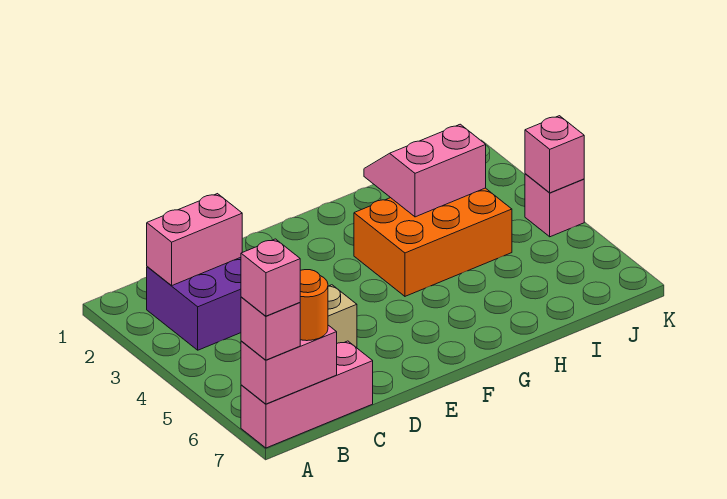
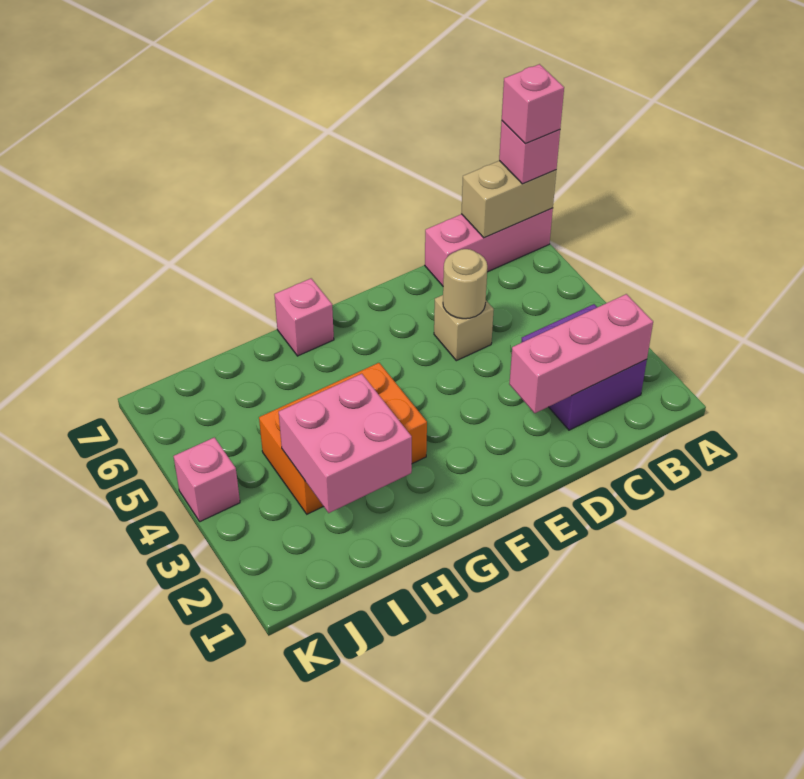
pink 1x2 brick [241,325,337,404] -> tan 1x2 brick [461,161,556,238]
pink 1x2 brick [147,194,242,285] -> pink 1x3 brick [509,294,653,413]
orange 1x1 round brick [300,270,328,341] -> none
none -> tan 1x1 round brick [443,249,487,319]
pink 2x2 slope [364,124,486,217] -> pink 2x2 brick [279,374,412,513]
pink 1x1 brick [525,116,584,193] -> pink 1x1 brick moved to [274,279,334,356]

